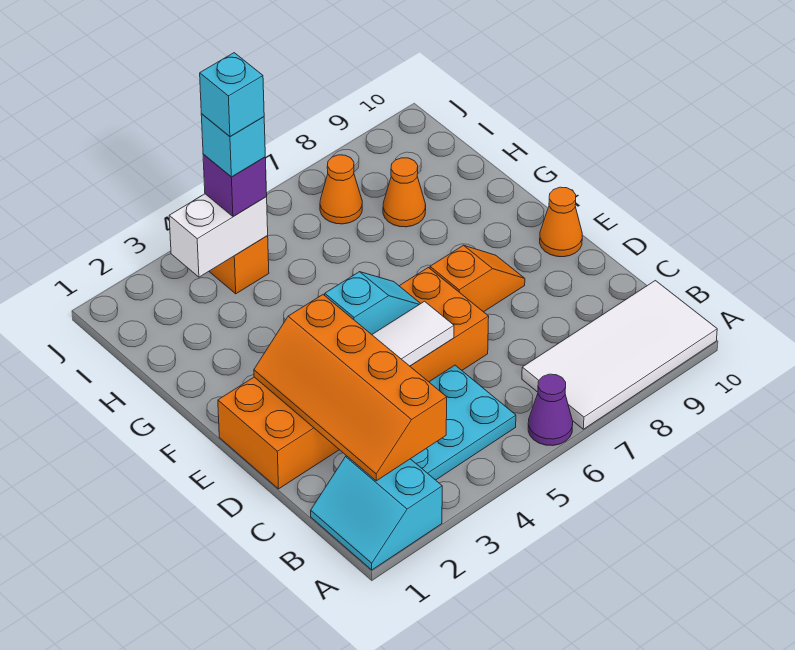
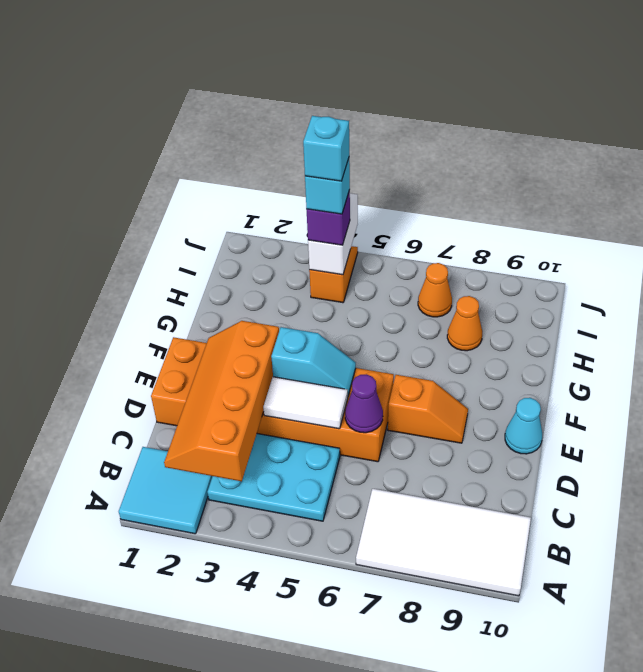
cyan 2x2 slope [311,456,442,570] -> cyan 2x2 tile [119,447,212,534]
purple 1x1 cone [528,374,573,446] -> purple 1x1 cone moved to [345,374,383,433]
orange 1x1 cone [540,187,582,257] -> cyan 1x1 cone [505,398,542,454]
white 1x2 brick [169,194,268,277] -> white 1x2 brick turned to [308,193,358,275]

